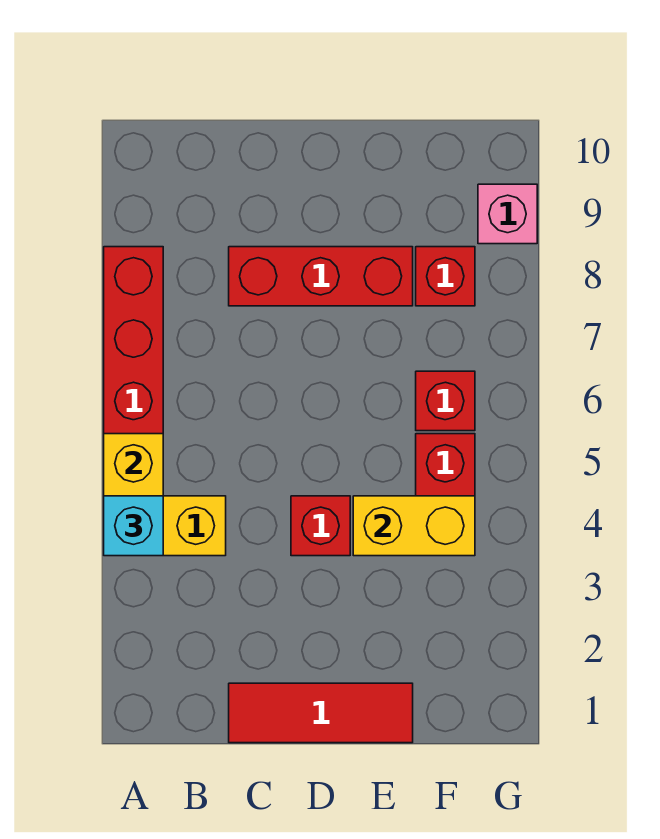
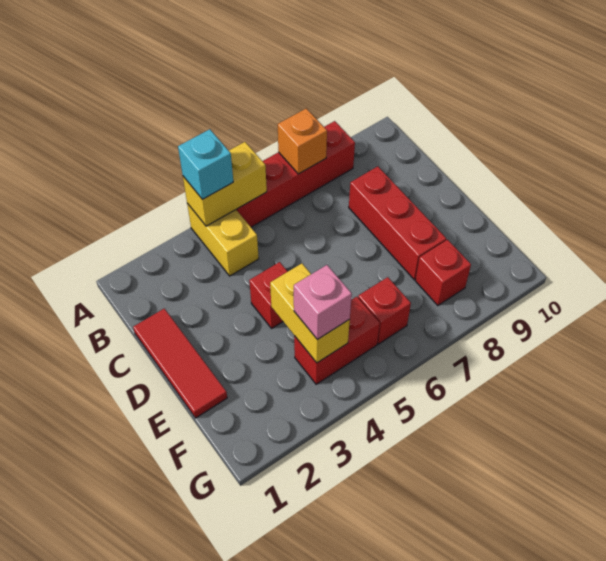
none -> orange 1x1 brick [278,108,327,174]
pink 1x1 brick [478,184,537,244] -> pink 1x1 brick moved to [294,265,352,340]

